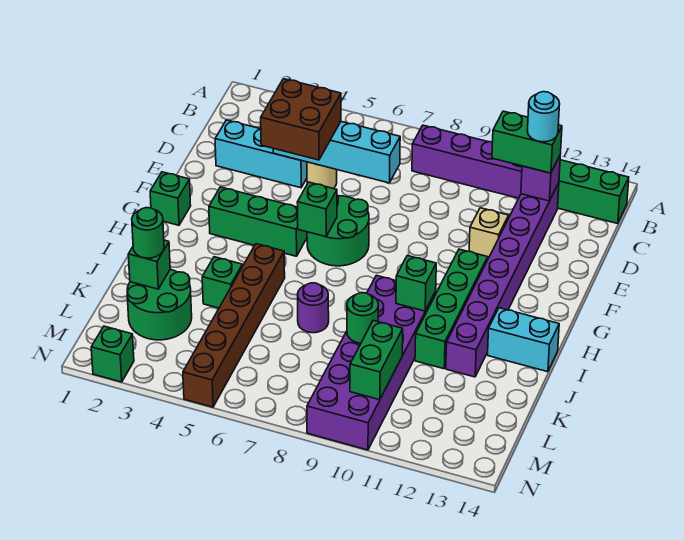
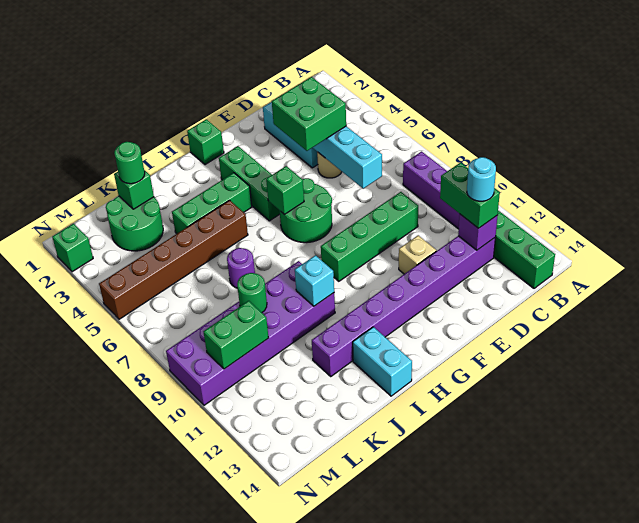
brown 2x2 brick [261,79,341,160] -> green 2x2 brick [272,77,346,151]
green 1x4 brick [415,249,488,369] -> green 1x4 brick moved to [321,192,418,281]
green 1x1 brick [396,256,436,311] -> cyan 1x1 brick [295,255,334,306]
green 1x1 brick [202,257,242,308] -> green 1x3 brick [172,173,252,234]

